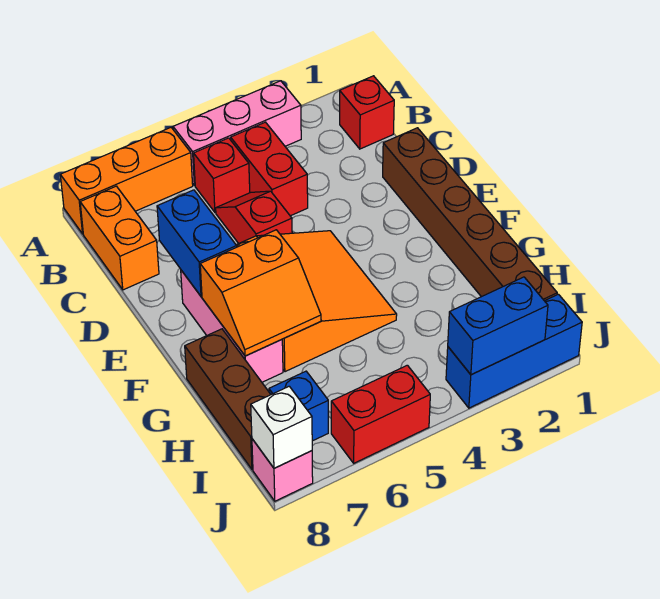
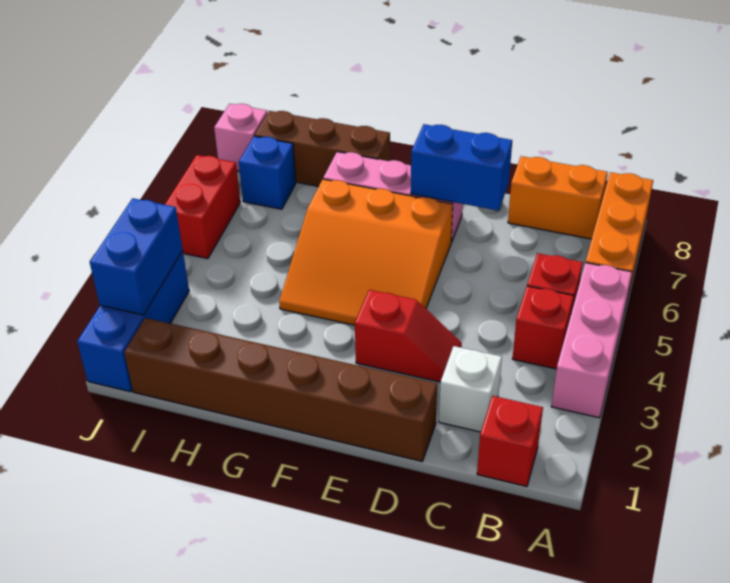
red 1x2 brick [231,122,308,216] -> red 1x1 brick [512,286,574,369]
red 1x2 slope [216,191,292,244] -> red 1x2 slope moved to [355,290,462,382]
orange 2x2 slope [200,230,321,356] -> none
white 1x1 brick [251,386,312,468] -> white 1x1 brick moved to [439,346,502,432]

